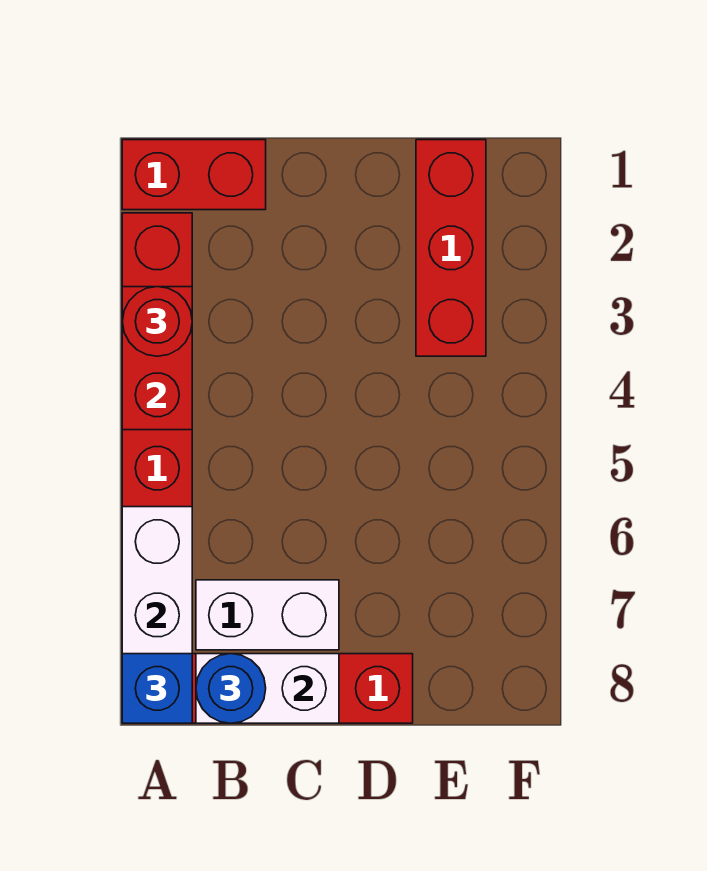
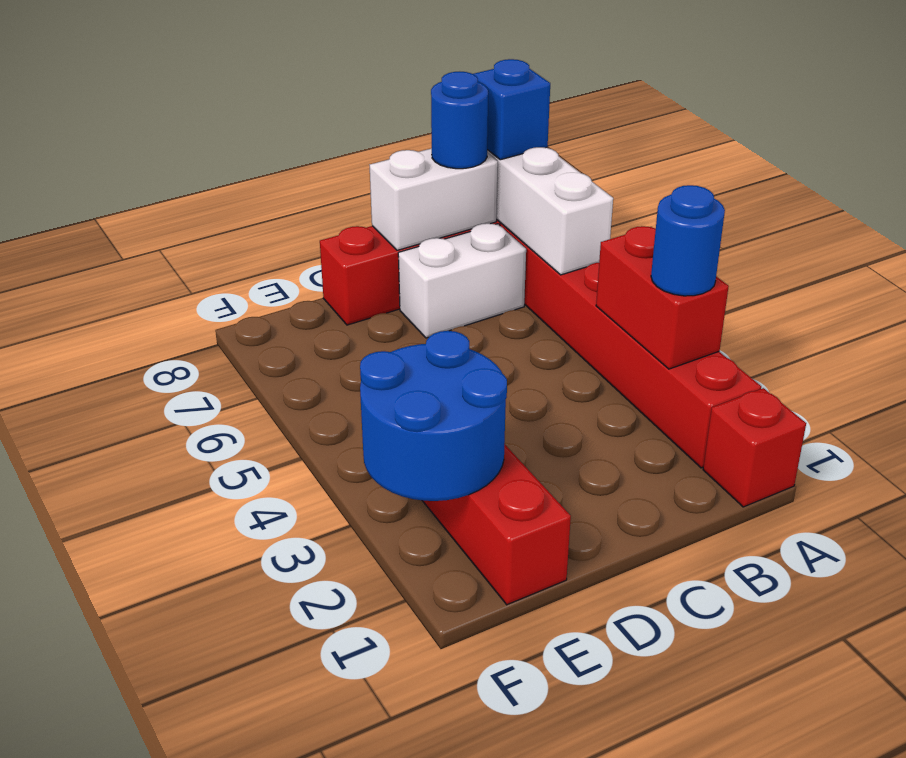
red 1x2 brick [122,140,266,210] -> red 1x1 brick [703,388,806,507]
red 1x1 round brick [122,287,192,356] -> blue 1x1 round brick [651,185,725,296]
none -> blue 2x2 round brick [360,331,507,501]

